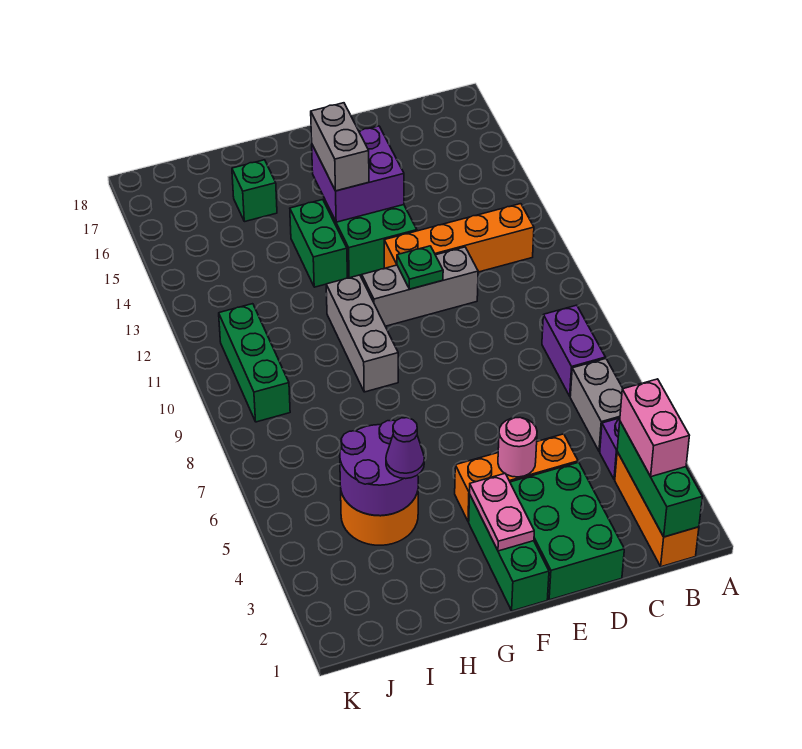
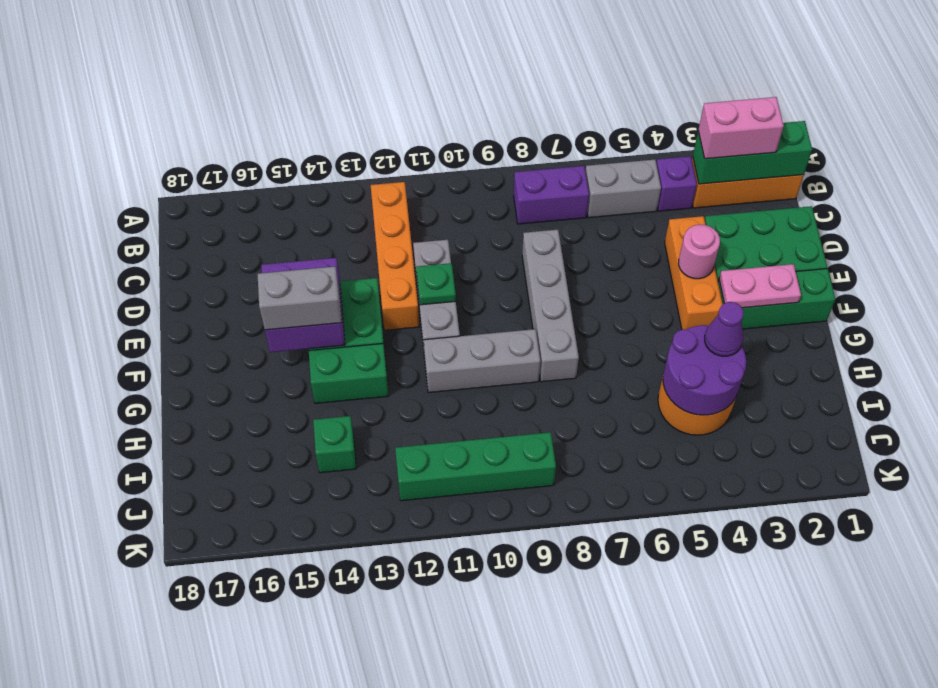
none -> grey 1x4 brick [522,230,579,382]
green 1x1 brick [232,160,277,222] -> green 1x1 brick moved to [313,416,356,473]
green 1x3 brick [219,304,290,422] -> green 1x4 brick [395,432,556,501]

